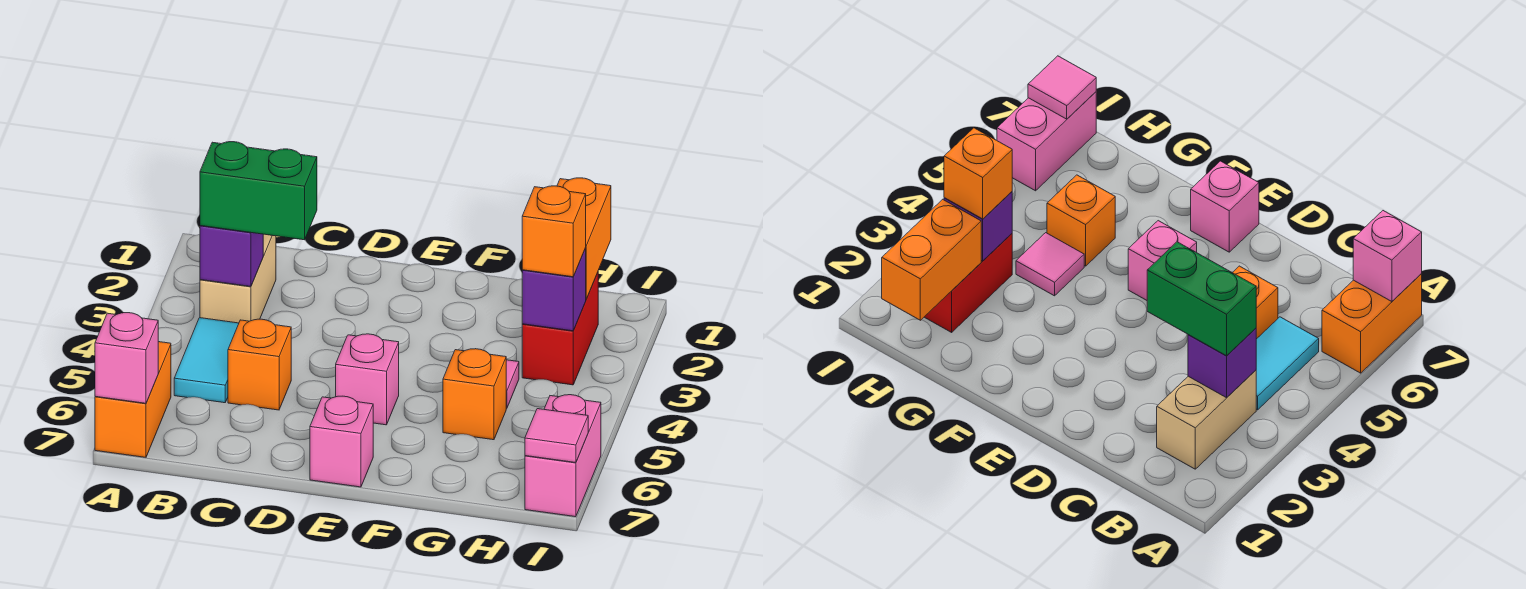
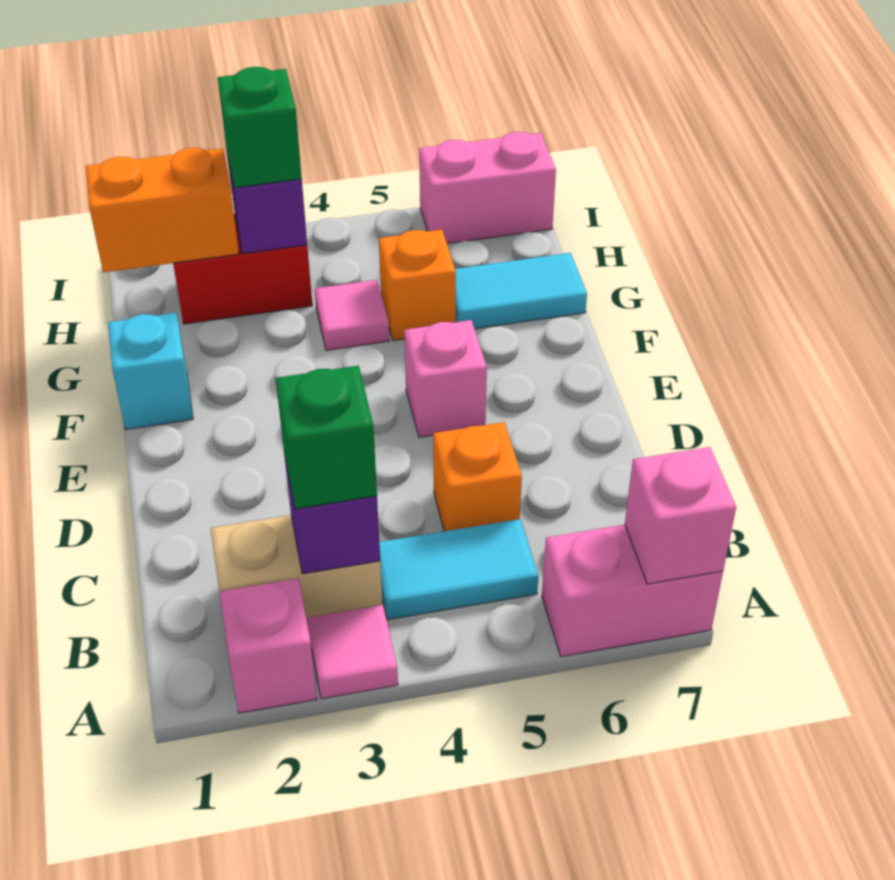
orange 1x2 brick [95,342,171,457] -> pink 1x2 brick [542,525,723,657]
green 1x2 brick [200,142,317,240] -> green 1x1 brick [276,366,377,509]
pink 1x1 brick [310,396,373,487] -> pink 1x1 brick moved to [219,578,317,713]
none -> cyan 1x1 brick [108,313,193,429]
none -> cyan 1x2 tile [455,253,587,329]
orange 1x1 brick [522,186,586,277] -> green 1x1 brick [218,67,302,188]
pink 1x1 tile [525,409,588,463] -> pink 1x1 tile moved to [307,605,398,699]

